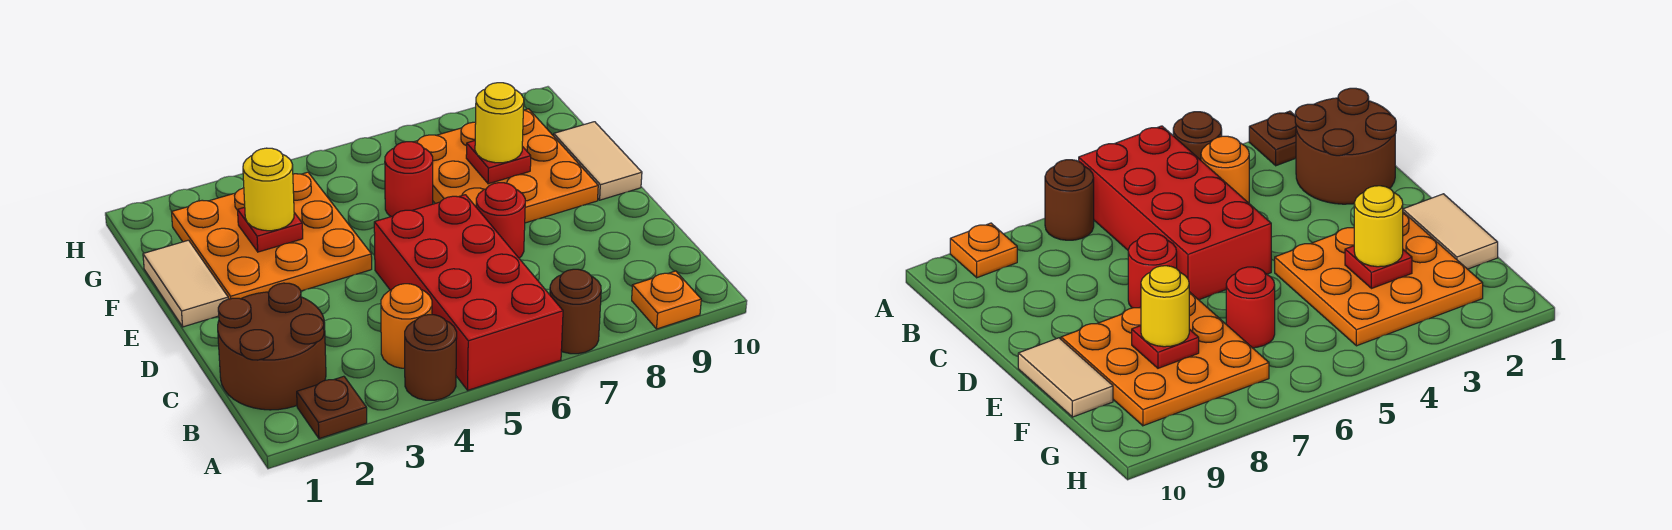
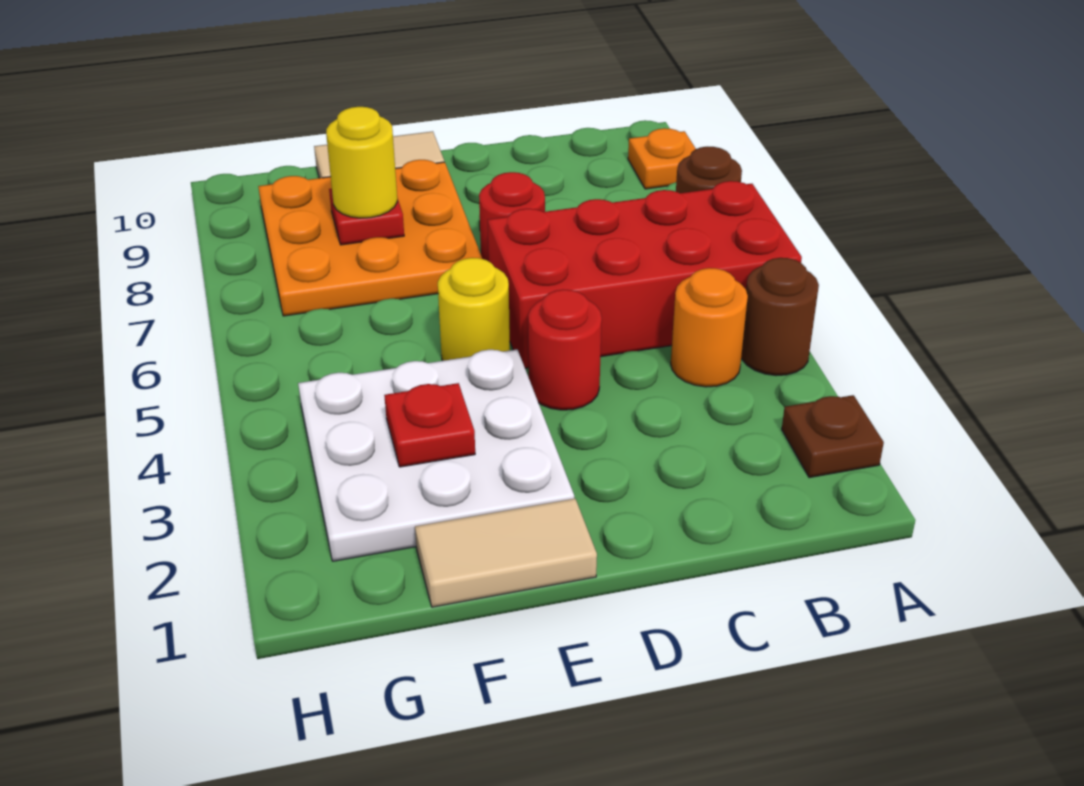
brown 2x2 round brick [218,283,326,410] -> none
orange 3x3 plate [172,172,372,299] -> white 3x3 plate [298,349,574,561]
yellow 1x1 round brick [243,148,294,231] -> yellow 1x1 round brick moved to [438,258,510,361]
red 1x1 round brick [385,142,433,217] -> red 1x1 round brick moved to [528,290,602,410]

